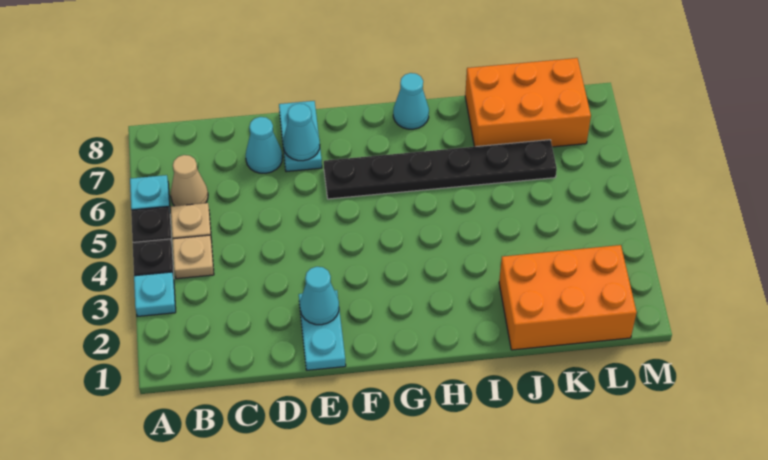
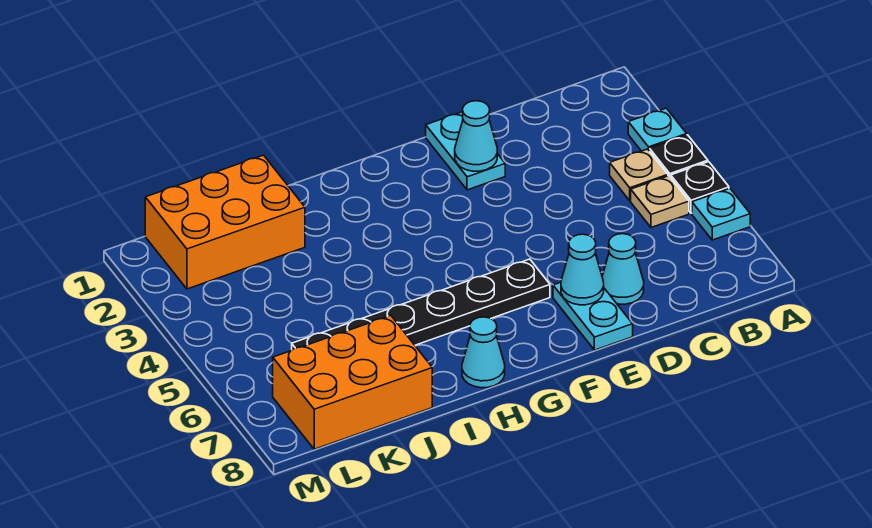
tan 1x1 cone [171,155,208,206] -> none

